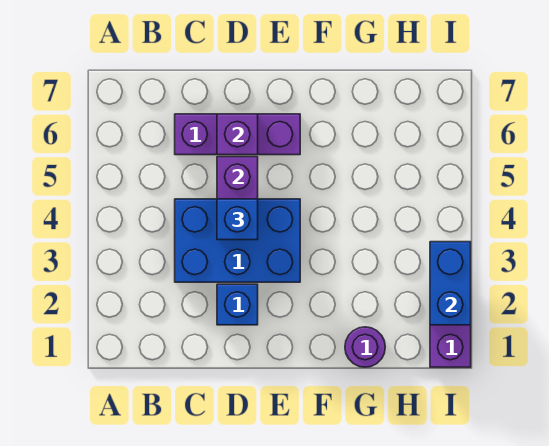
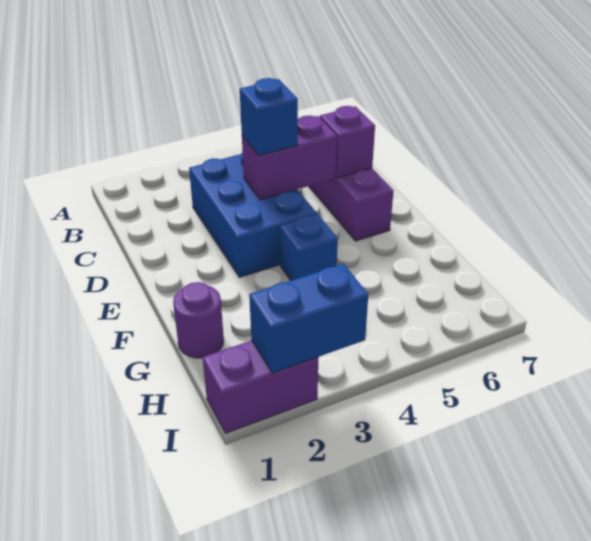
blue 1x1 brick [217,284,258,325] -> blue 1x1 brick moved to [280,214,338,280]

